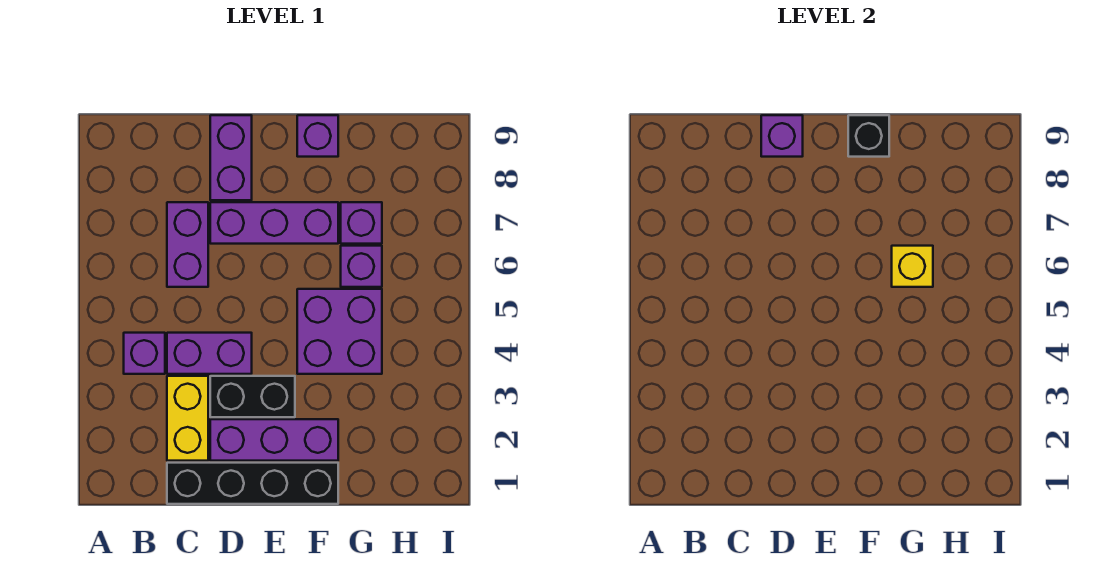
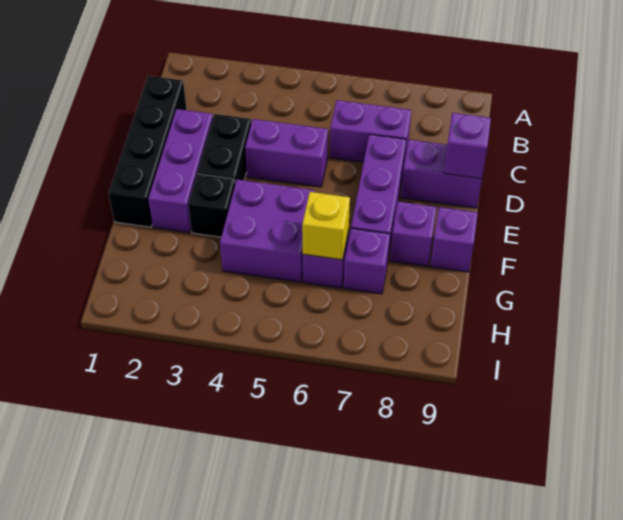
purple 1x1 brick [124,333,165,374] -> purple 1x1 brick moved to [390,202,437,266]
yellow 1x2 brick [167,376,208,461] -> none
purple 1x2 brick [167,333,252,374] -> purple 1x2 brick turned to [245,119,328,187]
black 1x1 brick [848,115,889,157] -> black 1x1 brick moved to [188,174,235,237]

